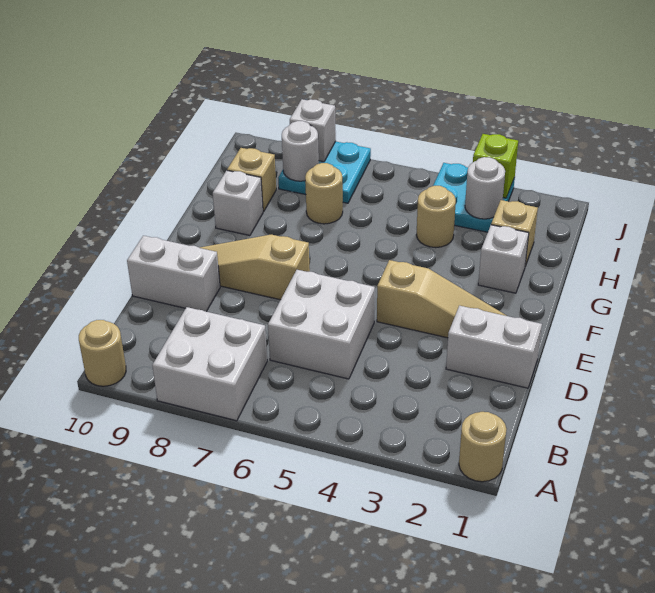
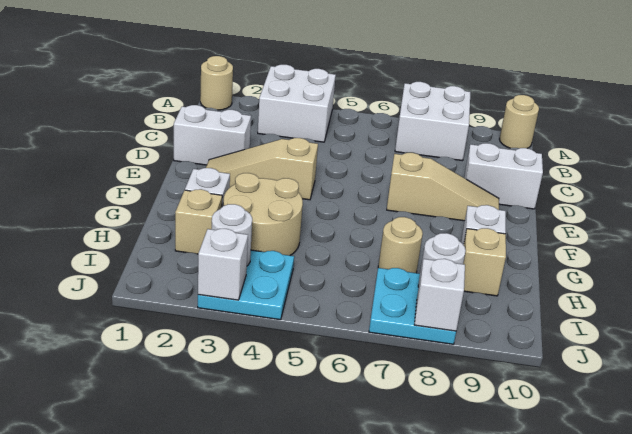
white 2x2 brick [268,270,375,379] -> white 2x2 brick moved to [258,65,336,142]
tan 1x1 round brick [417,186,456,248] -> tan 2x2 round brick [223,173,303,256]
lime 1x1 brick [473,134,518,198] -> white 1x1 brick [198,229,248,300]

